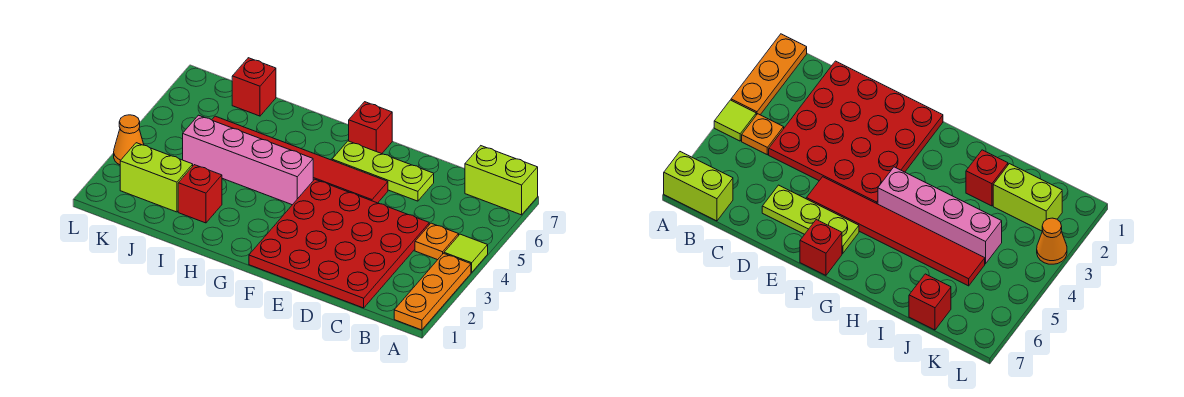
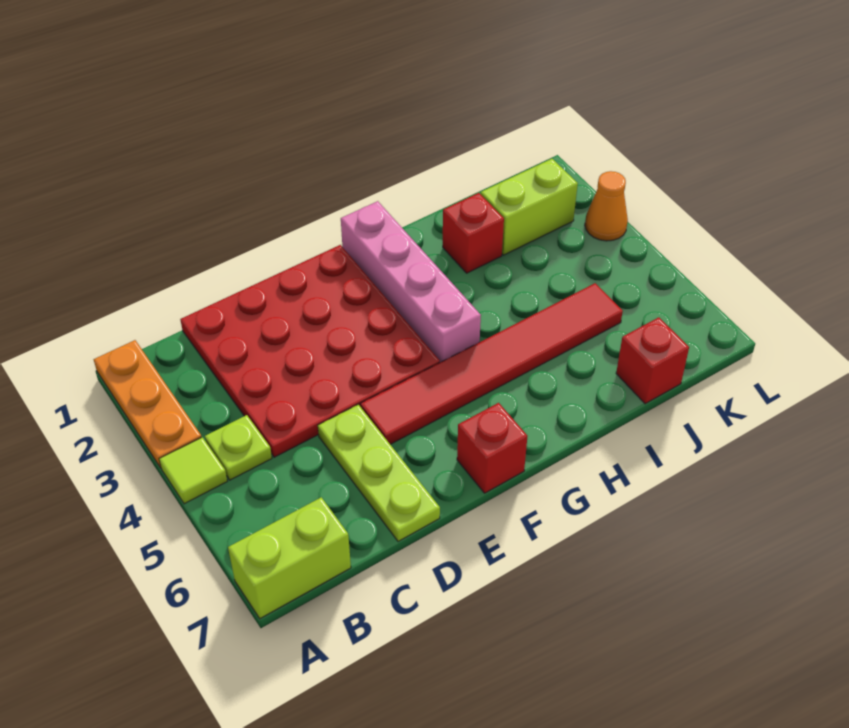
orange 1x1 plate [415,223,459,260] -> lime 1x1 plate [205,415,272,480]
lime 1x3 plate [332,141,434,201] -> lime 1x3 plate turned to [318,405,440,542]
pink 1x4 brick [183,115,313,205] -> pink 1x4 brick turned to [341,201,481,362]

